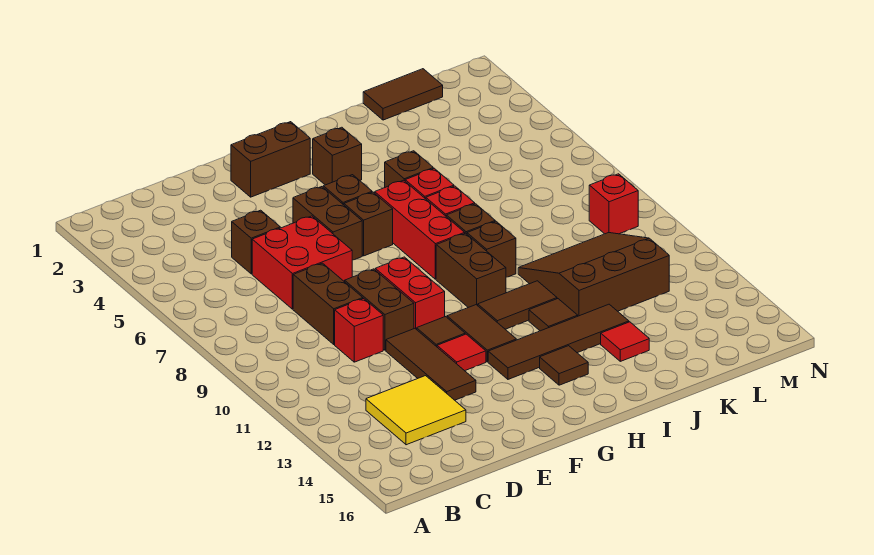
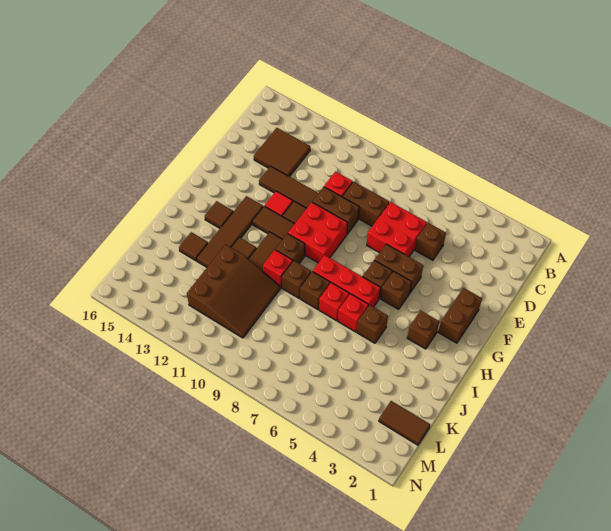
yellow 2x2 tile [366,376,466,445] -> brown 2x2 tile [254,128,310,177]
red 1x2 brick [375,257,445,330] -> red 2x2 brick [288,202,348,263]
brown 1x2 brick [436,233,506,308] -> brown 1x1 brick [276,234,305,264]
red 1x1 tile [601,322,649,361] -> brown 1x1 tile [179,232,208,261]
brown 1x2 tile [363,69,443,120] -> brown 1x2 tile turned to [379,401,430,445]
red 1x1 brick [589,174,638,234] -> red 1x1 brick moved to [263,250,293,288]

